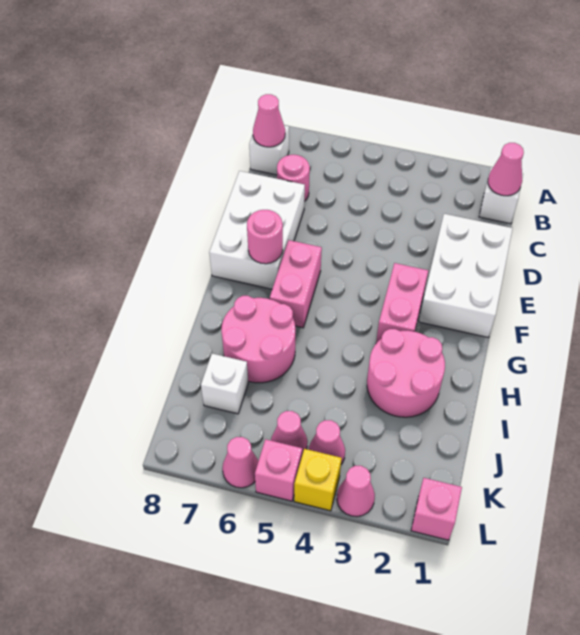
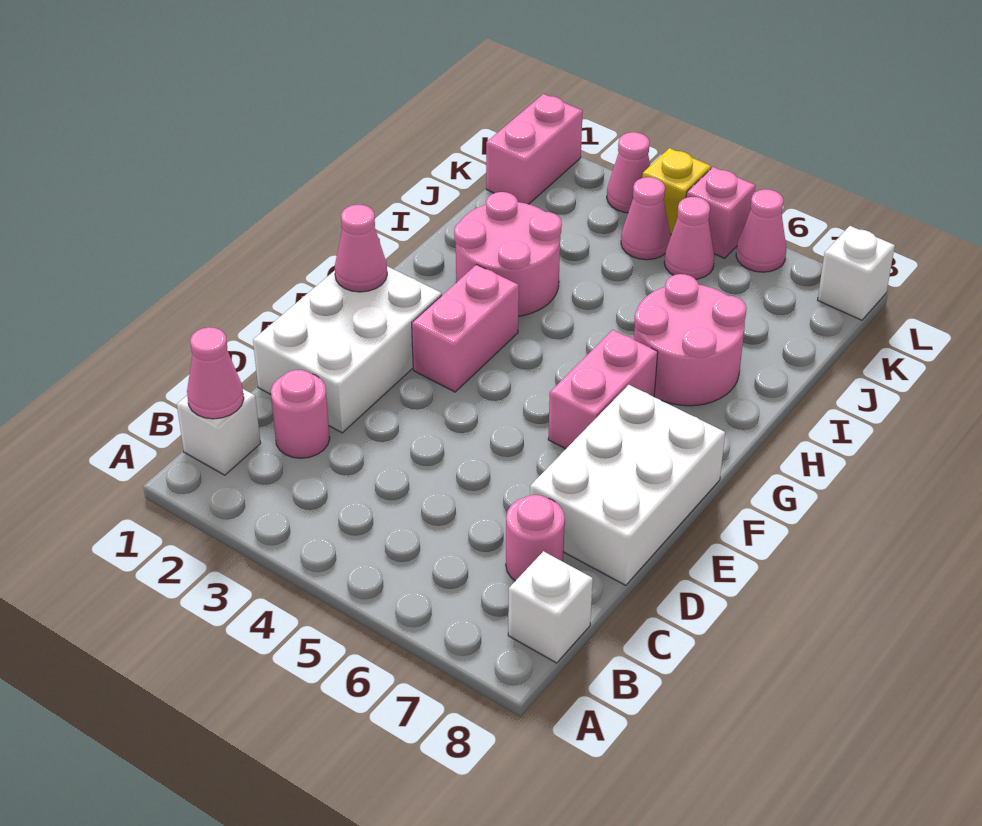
pink 1x1 cone [253,94,285,147] -> pink 1x1 cone moved to [335,205,387,292]
pink 1x1 round brick [247,210,283,264] -> pink 1x1 round brick moved to [271,370,330,458]
white 1x1 brick [201,354,248,414] -> white 1x1 brick moved to [818,226,895,320]
pink 1x1 brick [411,478,462,540] -> pink 1x2 brick [486,94,583,204]

